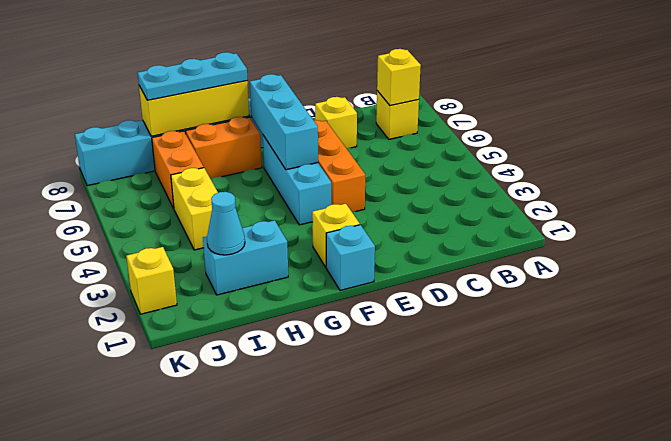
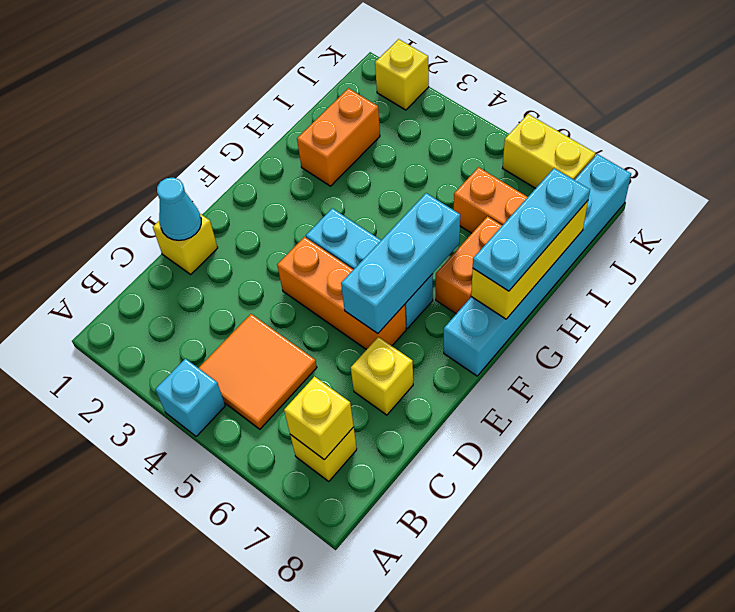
none -> orange 2x2 tile [199,314,317,429]
cyan 1x1 brick [326,225,375,290] -> cyan 1x1 brick moved to [155,359,225,437]
yellow 1x1 brick [312,204,360,267] -> yellow 1x1 brick moved to [153,214,218,274]
cyan 1x3 brick [250,74,318,170] -> cyan 1x3 brick turned to [341,193,460,334]
cyan 1x2 brick [203,220,288,295] -> orange 1x2 brick [297,88,380,186]
cyan 1x1 cone [207,192,245,255] -> cyan 1x1 cone moved to [157,178,201,240]
yellow 1x2 brick [171,168,218,250] -> yellow 1x2 brick moved to [503,114,595,188]

